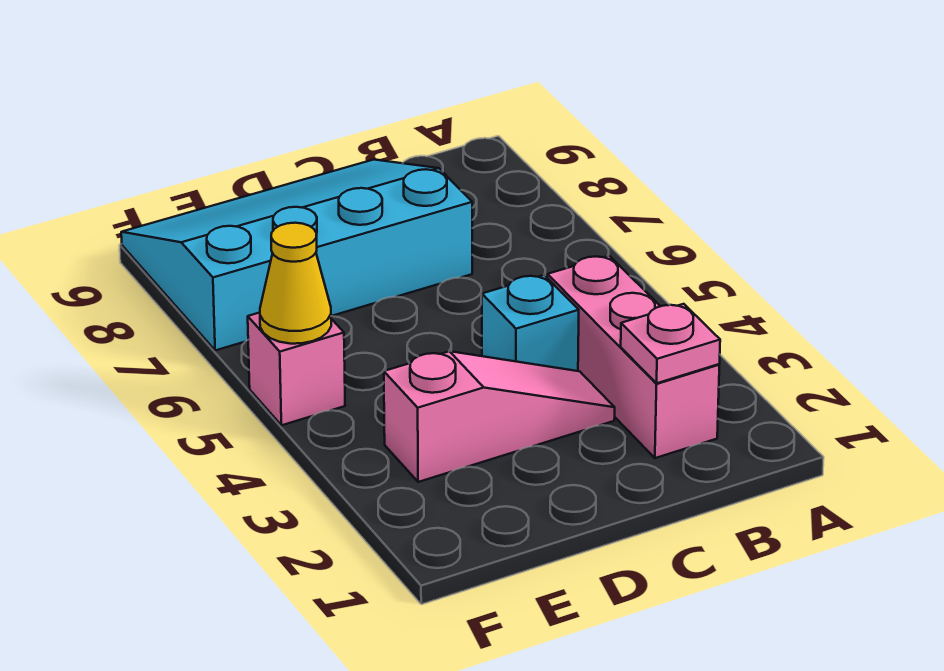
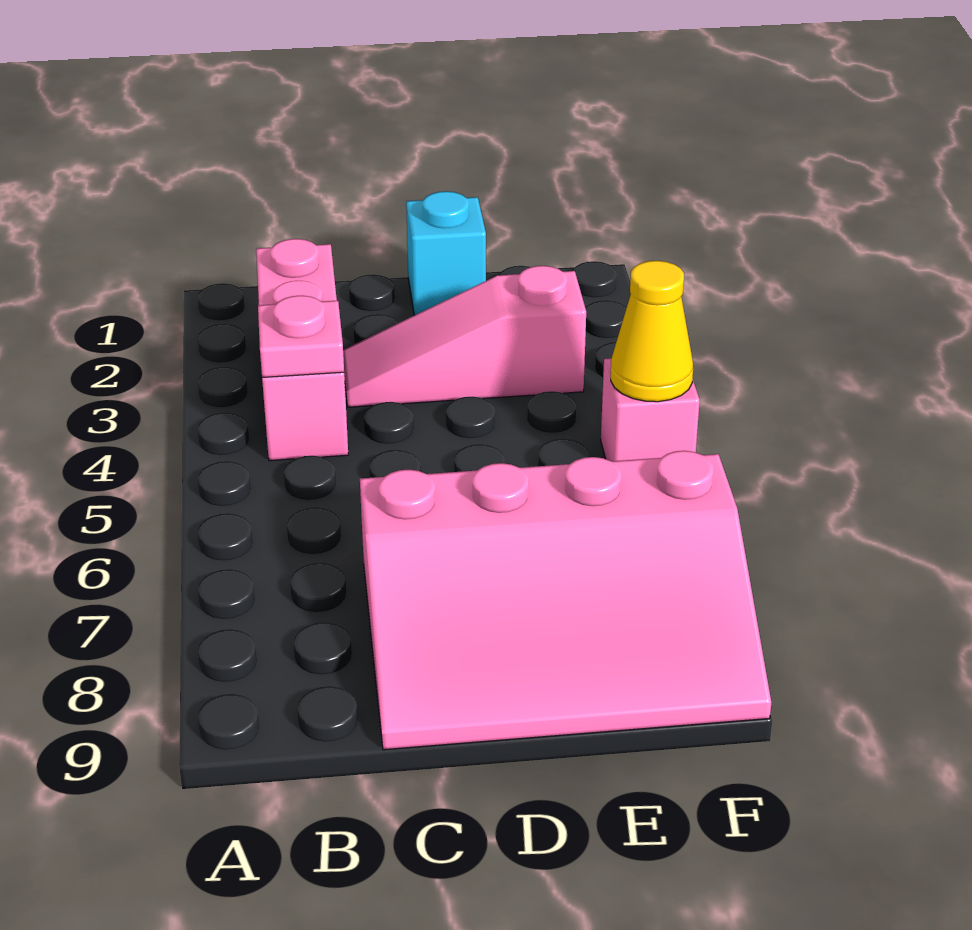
pink 1x1 plate [621,304,720,383] -> pink 1x1 plate moved to [258,296,344,377]
cyan 1x1 brick [482,275,579,371] -> cyan 1x1 brick moved to [406,191,486,315]
cyan 3x4 slope [121,160,472,350] -> pink 3x4 slope [360,451,771,750]

